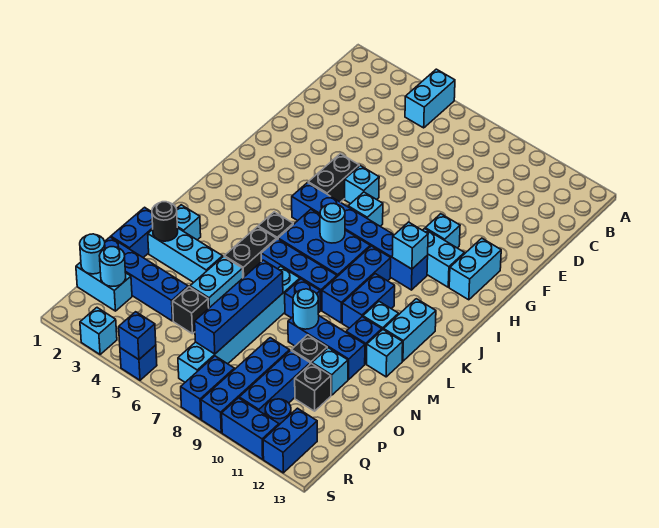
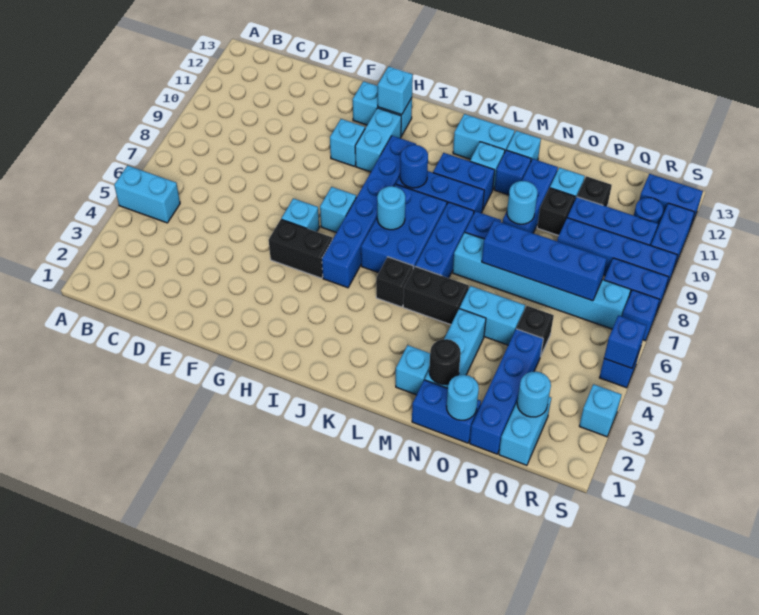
cyan 1x1 brick [392,222,428,269] -> cyan 1x1 brick moved to [377,67,413,115]
none -> blue 1x1 round brick [400,145,428,188]
cyan 1x1 round brick [80,234,105,274] -> cyan 1x1 round brick moved to [447,375,479,420]
none -> blue 1x1 brick [622,290,660,341]

